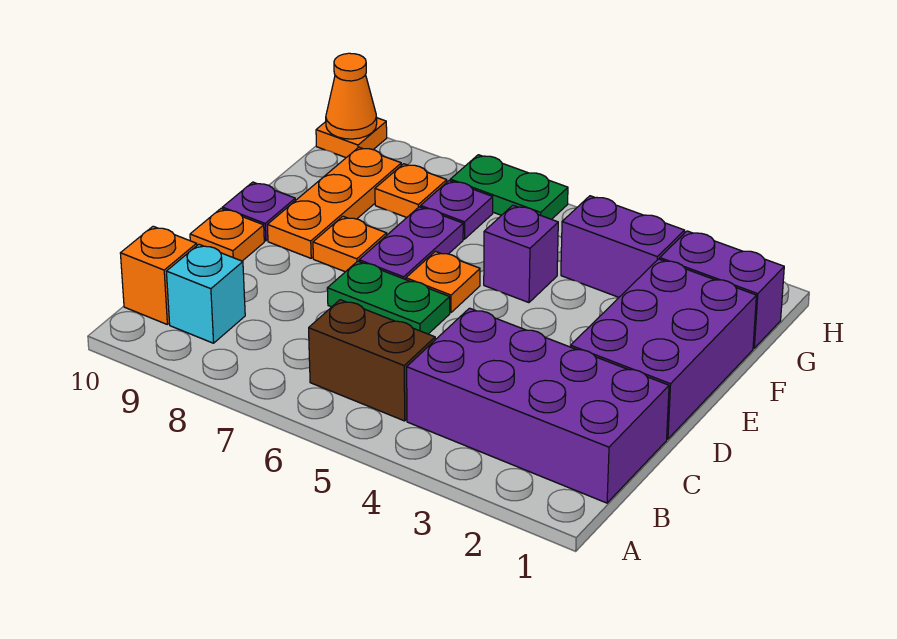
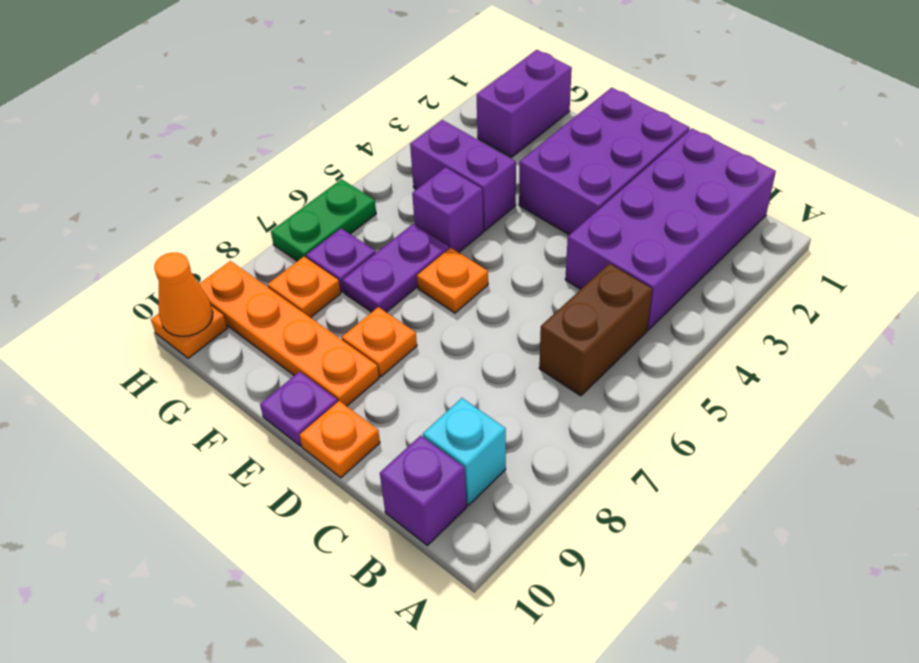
orange 1x1 brick [120,226,197,324] -> purple 1x1 brick [380,435,467,545]
purple 2x3 brick [570,259,756,439] -> purple 2x3 brick turned to [519,88,690,235]
green 1x2 plate [327,261,450,334] -> none
purple 1x2 plate [359,207,463,280] -> purple 1x2 plate turned to [342,224,449,312]
orange 1x3 plate [267,147,401,258] -> orange 1x4 plate [199,261,379,406]
purple 1x2 brick [561,196,685,297] -> purple 1x2 brick turned to [410,120,516,231]

